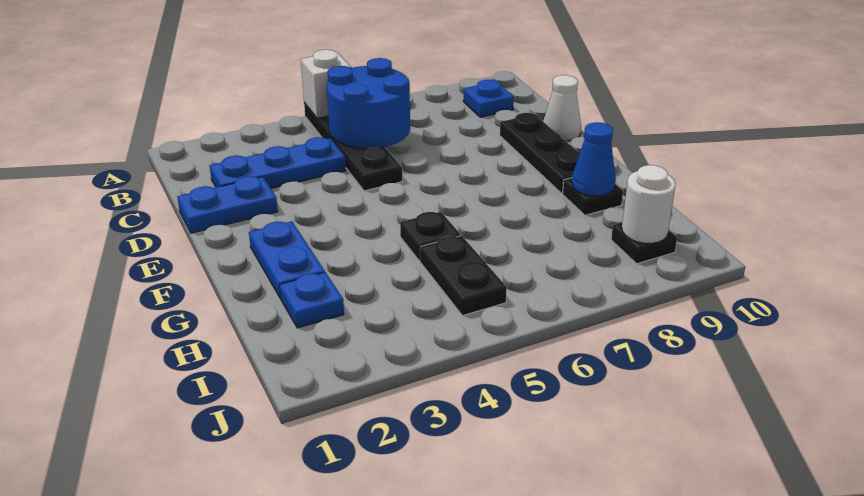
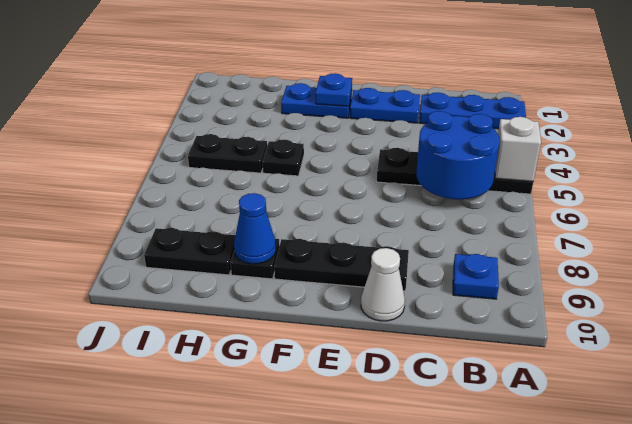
blue 1x3 plate [210,137,346,188] -> blue 1x3 plate turned to [420,92,526,129]
blue 1x2 plate [177,176,278,233] -> blue 1x2 plate turned to [350,88,420,123]
blue 1x1 plate [280,272,344,328] -> blue 1x1 plate moved to [316,73,352,106]
black 1x1 plate [611,222,677,264] -> black 1x2 plate [144,228,235,275]
white 1x1 round brick [622,165,675,243] -> none

